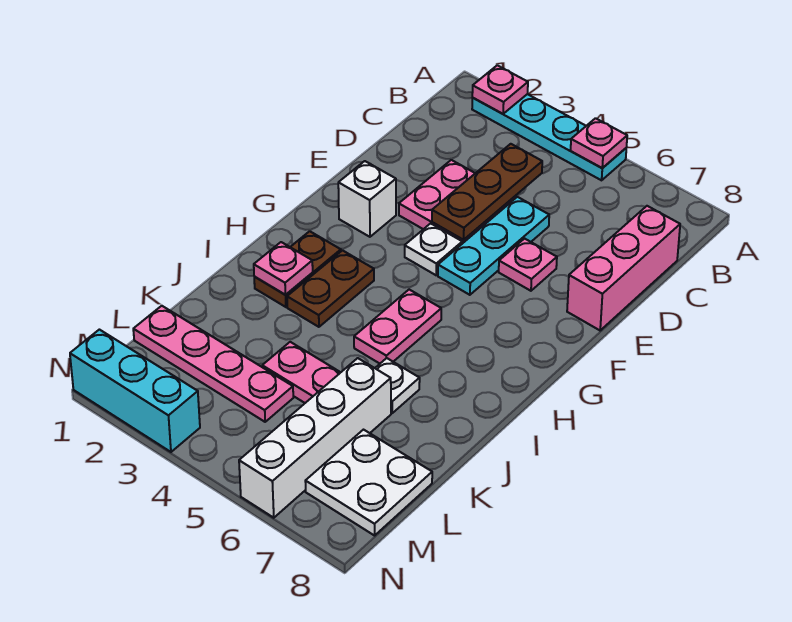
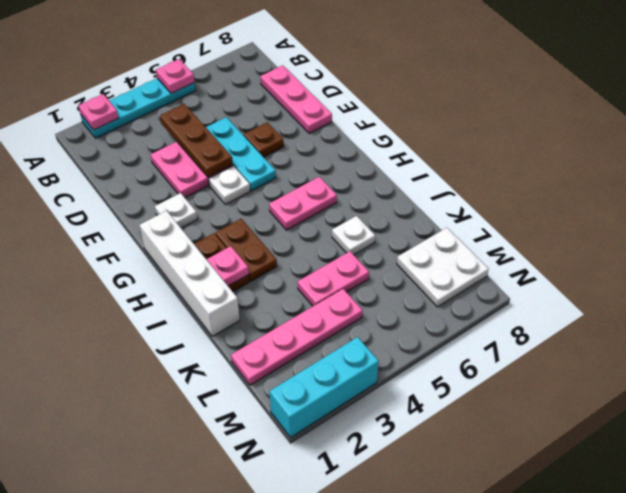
pink 1x3 brick [567,206,680,330] -> pink 1x3 plate [260,65,332,133]
pink 1x1 plate [499,239,557,291] -> brown 1x1 plate [244,122,284,157]
white 1x1 brick [338,161,396,237] -> white 1x1 plate [155,193,197,228]
pink 1x2 plate [354,290,441,364] -> pink 1x2 plate turned to [269,177,337,230]
white 1x4 brick [239,358,391,518] -> white 1x4 brick moved to [140,211,240,336]

